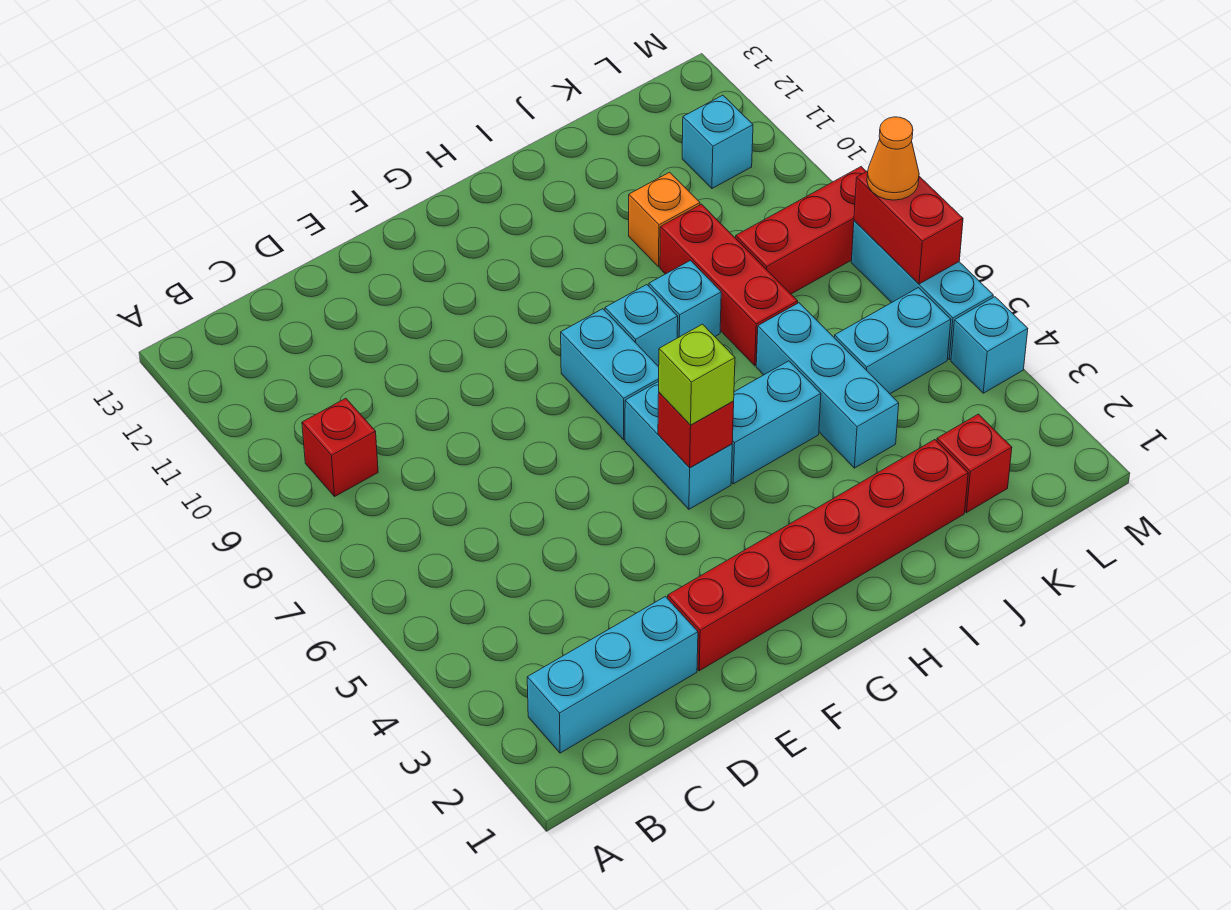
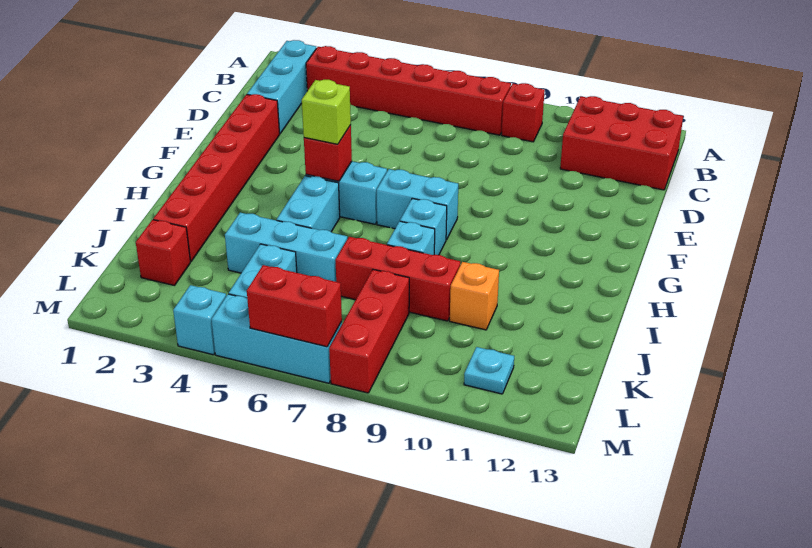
none -> red 1x6 brick [306,46,511,135]
none -> red 2x3 brick [560,96,683,190]
cyan 1x1 brick [682,95,753,188] -> cyan 1x1 plate [464,347,514,394]
orange 1x1 cone [867,117,919,200] -> none

